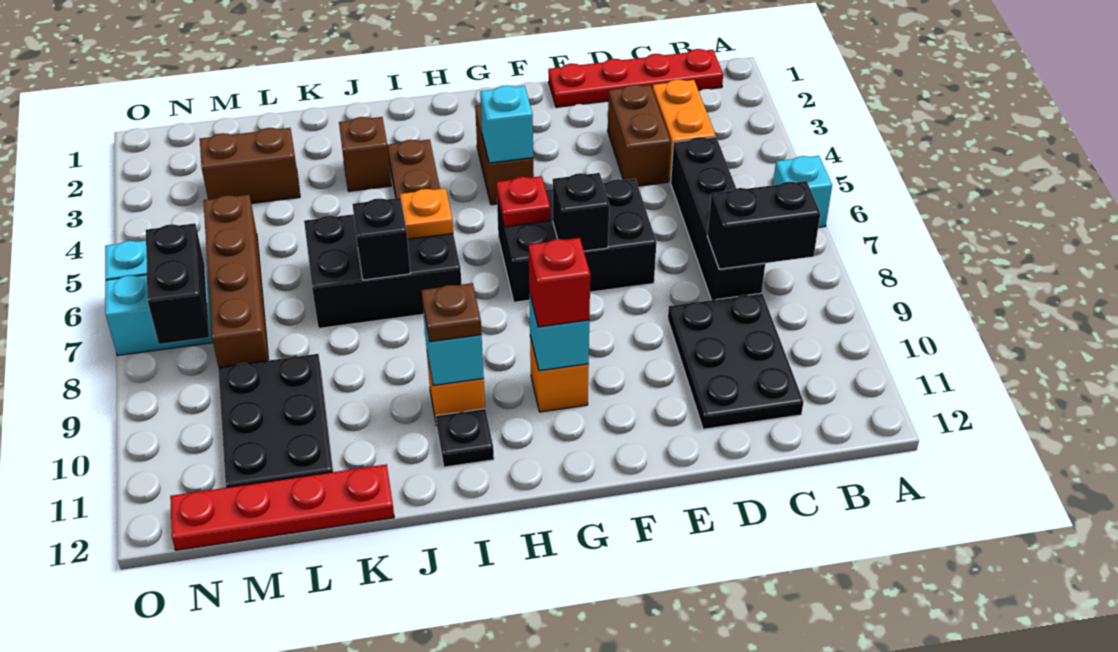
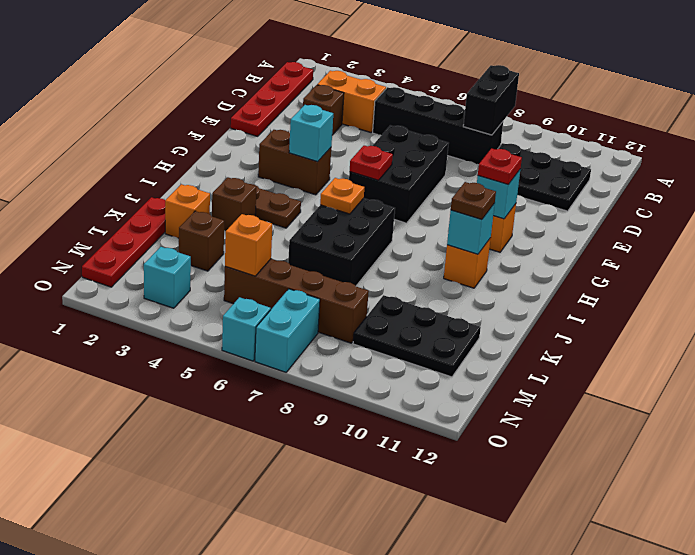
cyan 1x1 brick [773,156,832,227] -> cyan 1x1 brick moved to [144,247,191,308]
brown 1x2 brick [608,85,671,186] -> brown 1x1 brick [303,85,344,135]
black 1x1 brick [553,173,609,251] -> none
red 1x1 brick [528,238,590,327] -> red 1x1 plate [478,148,522,184]
black 1x1 plate [436,409,494,467] -> none
black 1x1 brick [353,198,411,280] -> none
none -> orange 1x1 brick [165,184,210,238]
red 1x4 plate [170,464,394,550] -> red 1x4 plate moved to [82,197,165,287]
brown 1x2 brick [200,128,300,204] -> brown 1x1 brick [179,211,224,271]
none -> orange 1x1 brick [225,214,272,276]
black 1x2 brick [146,223,209,344] -> none

